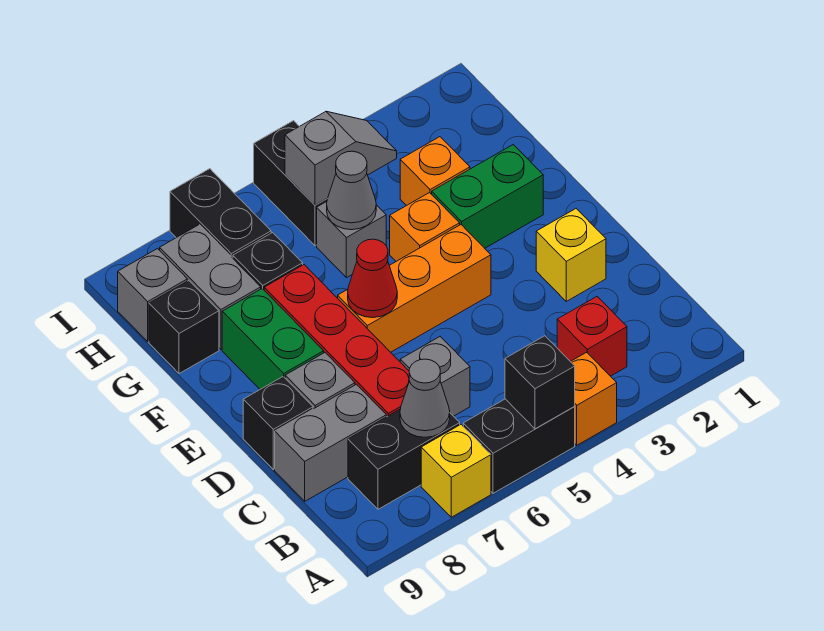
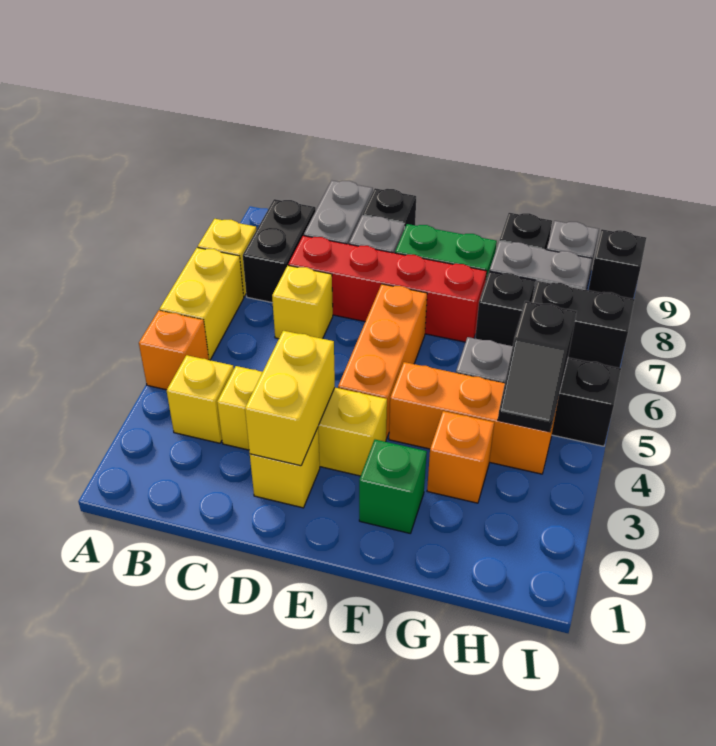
black 1x2 brick [463,399,575,493] -> yellow 1x2 brick [160,248,244,360]
black 1x1 brick [505,336,575,429] -> black 1x1 brick moved to [588,229,646,299]
red 1x1 brick [557,297,627,376] -> yellow 1x1 brick [167,355,234,443]
grey 1x1 cone [400,359,450,437] -> none
none -> yellow 1x3 brick [217,366,387,476]
grey 1x1 brick [400,337,470,416] -> yellow 1x1 brick [272,266,333,339]
none -> yellow 1x2 brick [245,331,335,466]
red 1x1 cone [348,239,397,318] -> none
green 1x2 brick [432,145,543,248] -> green 1x1 brick [359,440,427,533]
orange 1x1 brick [390,193,460,261] -> orange 1x3 brick [389,362,558,474]
grey 1x1 cone [327,151,376,230] -> none
grey 1x2 slope [285,111,397,205] -> black 1x2 slope [498,301,577,432]

